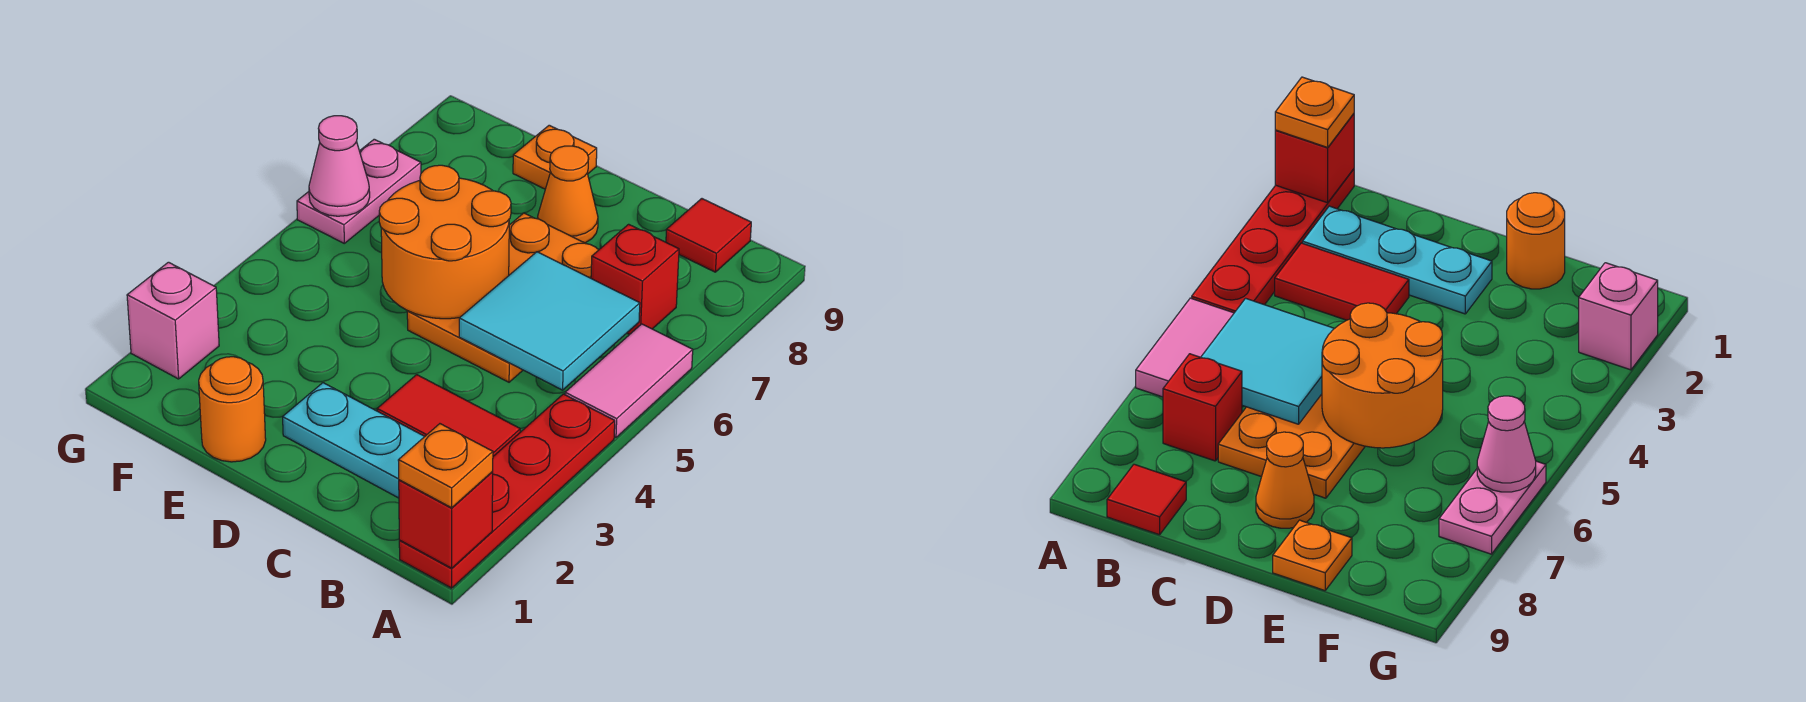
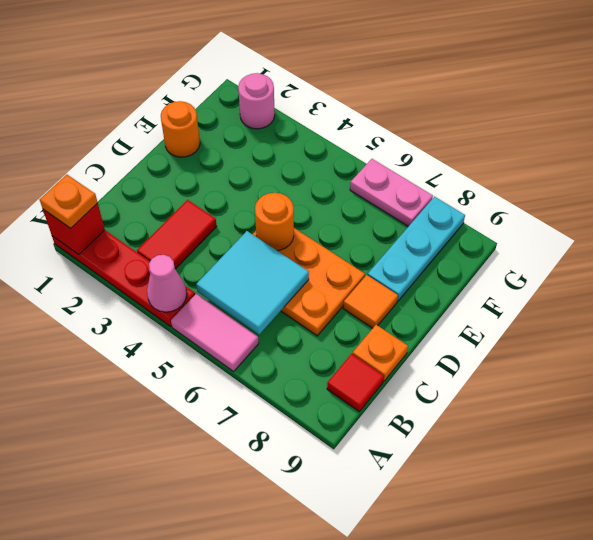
cyan 1x3 plate [283,383,424,498] -> cyan 1x3 plate moved to [368,197,465,301]
red 1x1 brick [591,224,679,335] -> none
orange 2x2 round brick [379,165,511,319] -> orange 1x1 round brick [255,193,294,251]
orange 1x1 cone [538,146,598,243] -> orange 1x1 tile [343,275,398,328]
orange 1x1 plate [513,125,597,189] -> orange 1x1 plate moved to [353,325,408,381]
pink 1x1 brick [127,262,219,379] -> pink 1x1 round brick [238,73,275,129]
pink 1x1 cone [309,116,370,216] -> pink 1x1 cone moved to [147,255,187,312]

